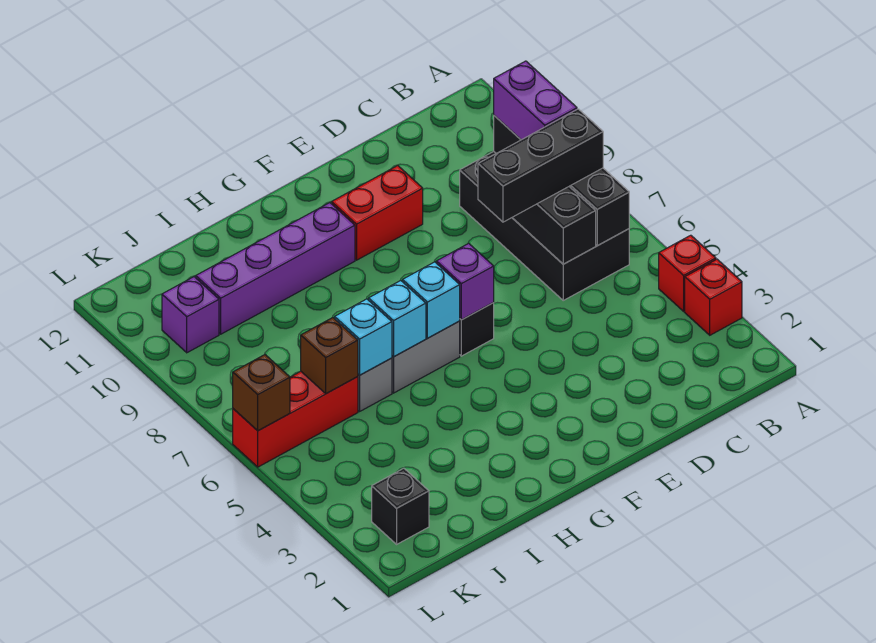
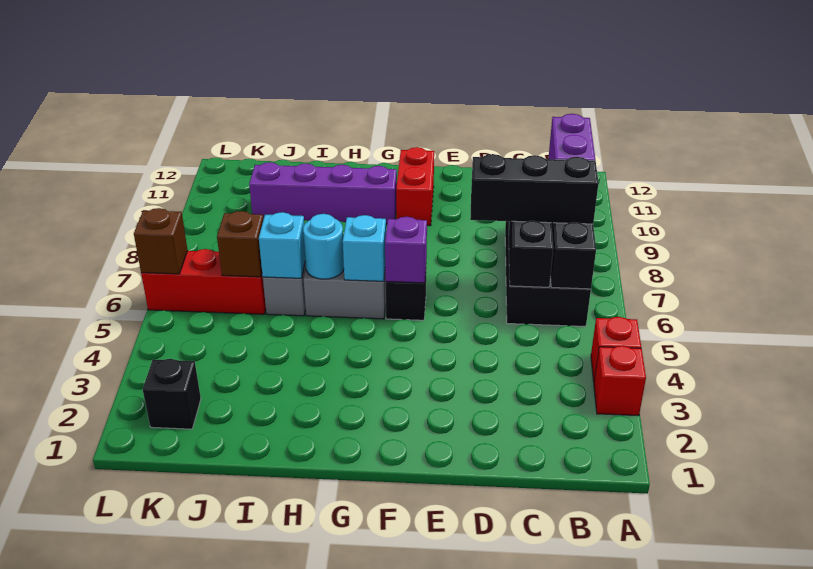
red 1x2 brick [332,166,423,260] -> red 1x2 brick turned to [396,147,434,226]
cyan 1x1 brick [369,280,426,357] -> cyan 1x1 round brick [303,214,344,279]
purple 1x1 brick [162,277,219,353] -> none

